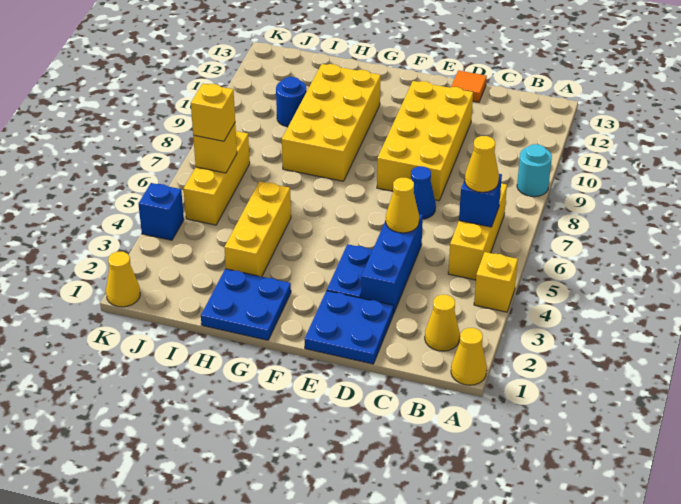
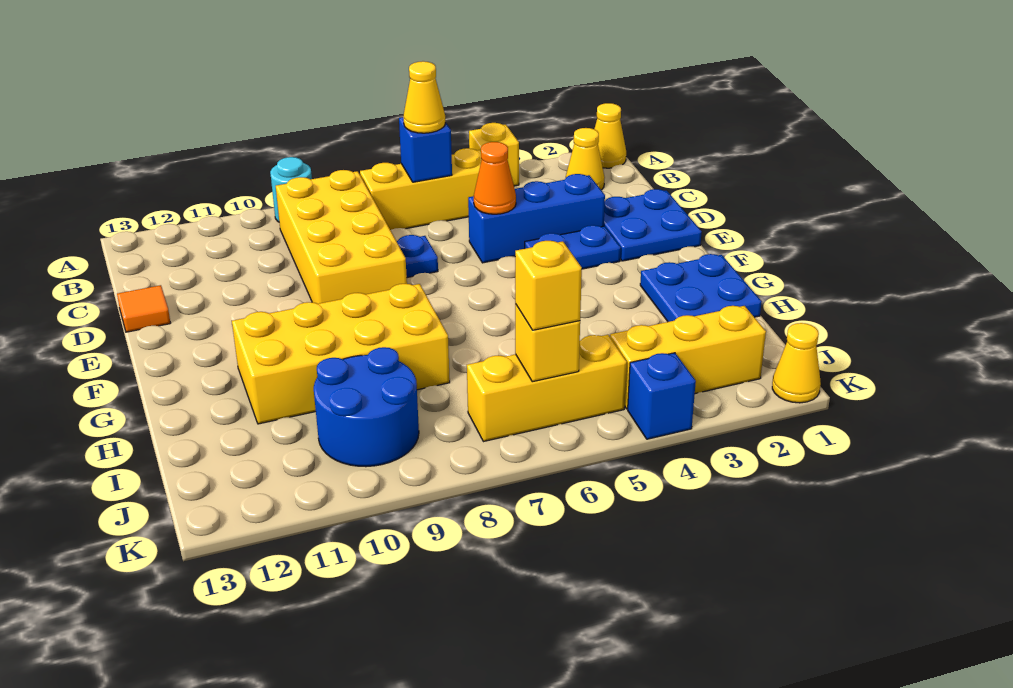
yellow 1x1 cone [386,178,419,233] -> orange 1x1 cone [474,142,516,214]
blue 1x1 cone [411,166,436,219] -> blue 1x1 plate [397,235,438,278]
yellow 2x4 brick [377,81,473,201] -> yellow 2x4 brick turned to [276,170,407,304]
yellow 1x3 brick [224,181,291,277] -> yellow 1x3 brick moved to [610,306,766,409]
blue 1x1 round brick [276,77,307,127] -> blue 2x2 round brick [314,347,419,467]

